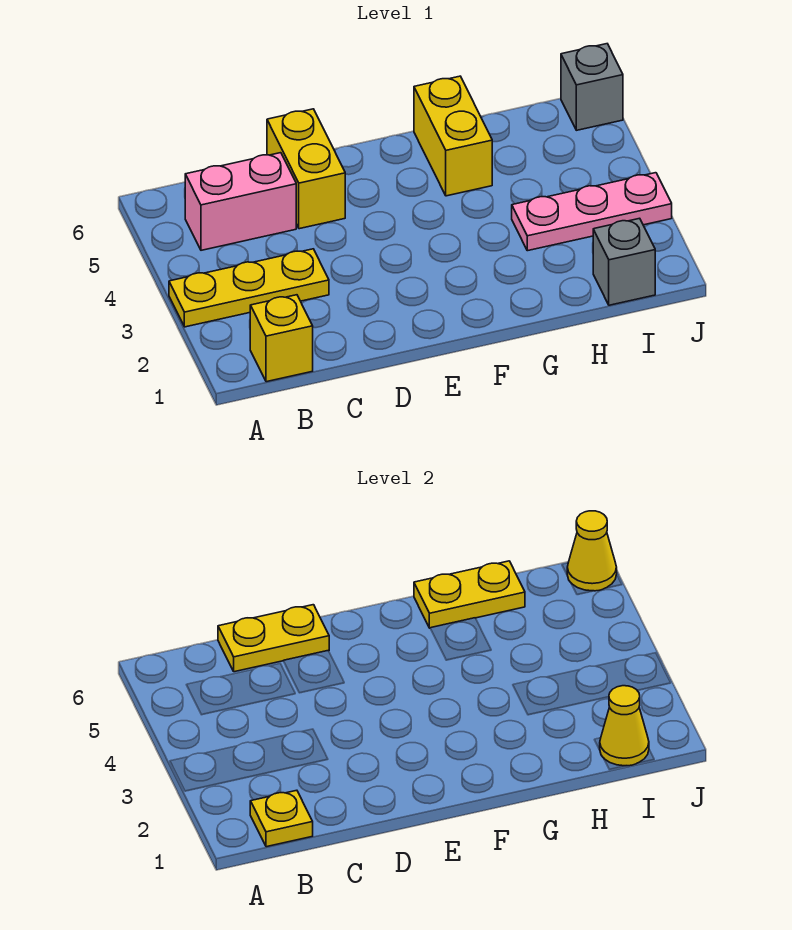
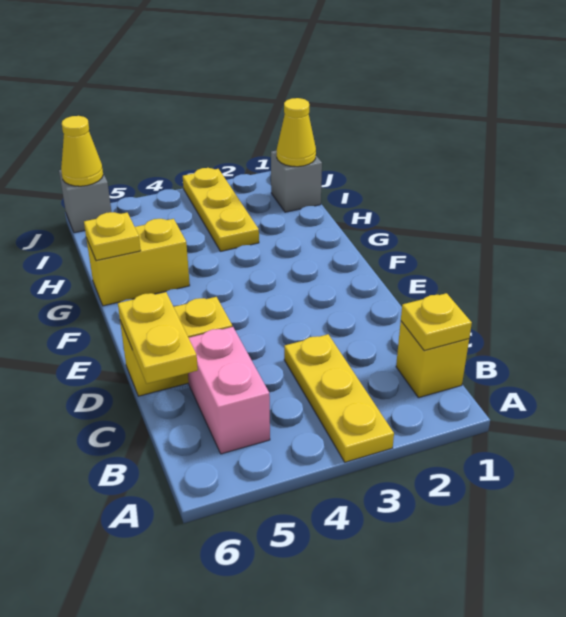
yellow 1x2 plate [414,561,525,628] -> yellow 1x1 plate [84,212,141,261]
pink 1x3 plate [512,173,672,251] -> yellow 1x3 plate [183,168,259,251]

